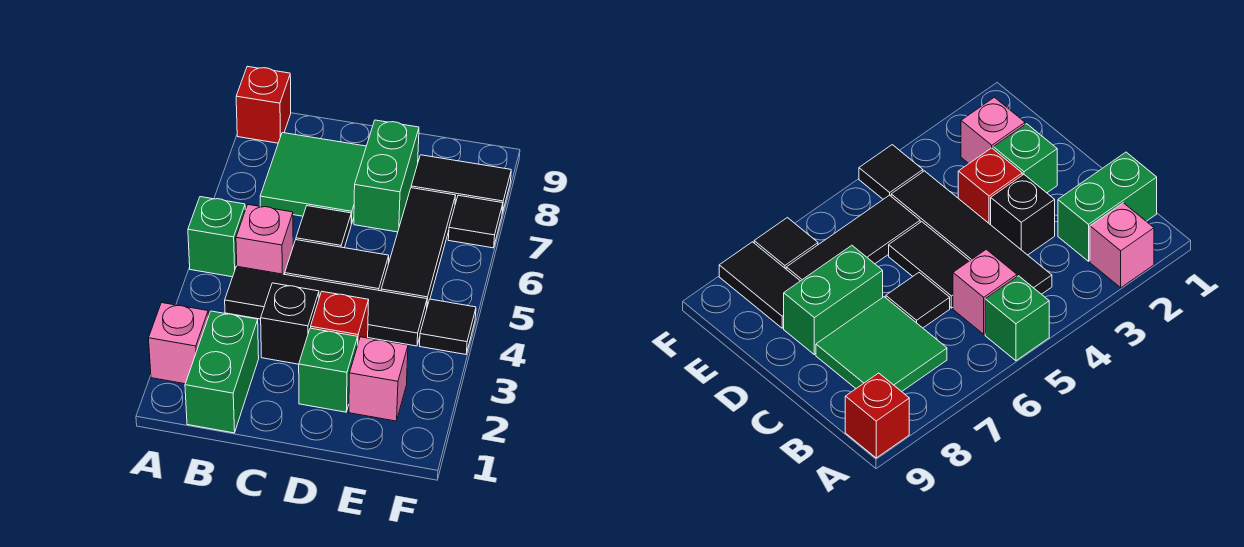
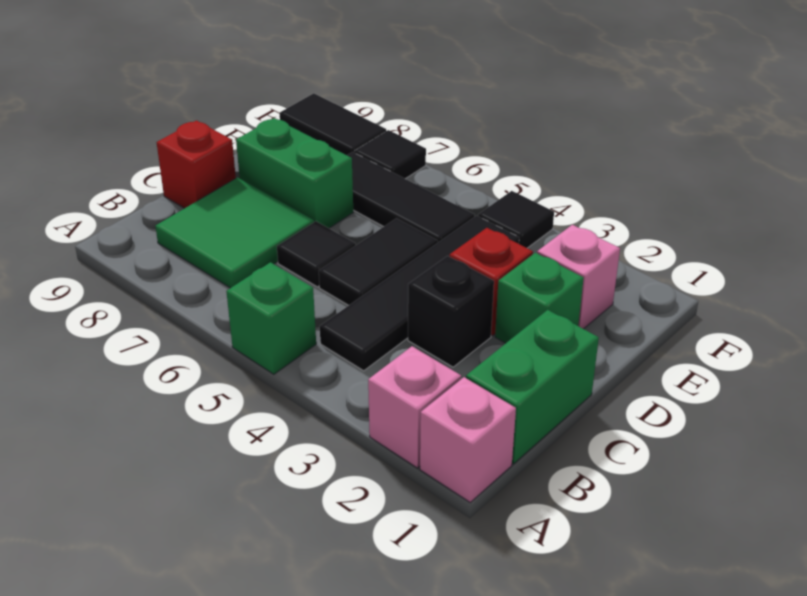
red 1x1 brick [236,66,291,143] -> red 1x1 brick moved to [156,121,236,208]
green 1x2 brick [185,311,259,433] -> green 1x2 brick turned to [466,310,599,464]
pink 1x1 brick [236,205,293,274] -> pink 1x1 brick moved to [420,377,516,502]
black 1x2 tile [411,155,511,213] -> black 1x2 tile turned to [280,93,386,155]

